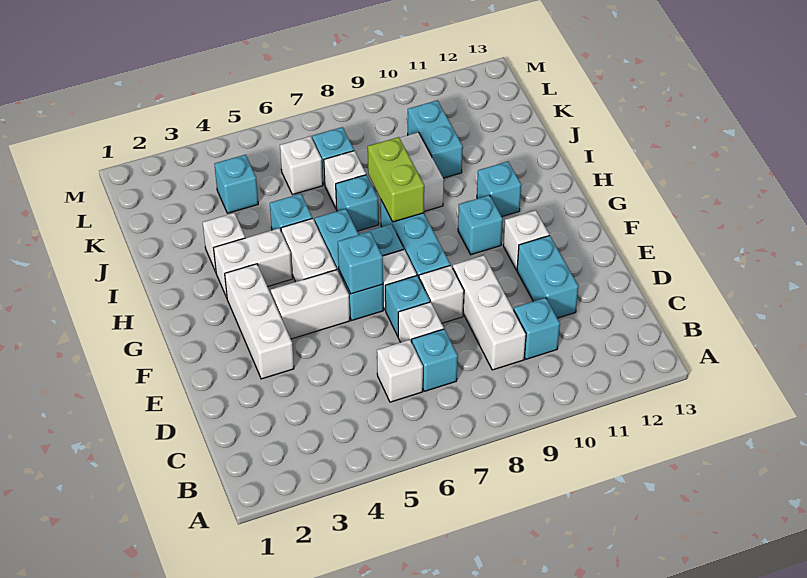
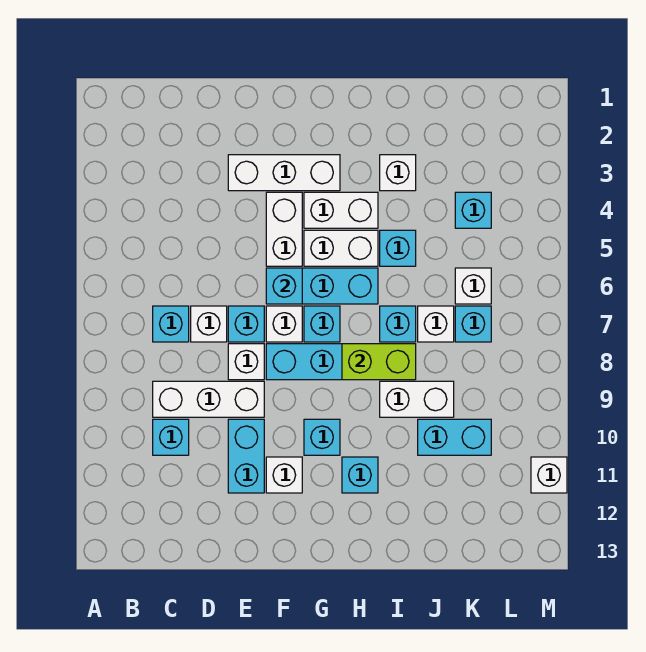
white 1x1 brick [377,340,423,402] -> white 1x1 brick moved to [531,457,567,493]
cyan 1x2 brick [517,236,578,318] -> cyan 1x2 brick turned to [228,419,264,493]
white 1x2 brick [214,228,292,298] -> white 1x2 brick turned to [304,192,378,228]

